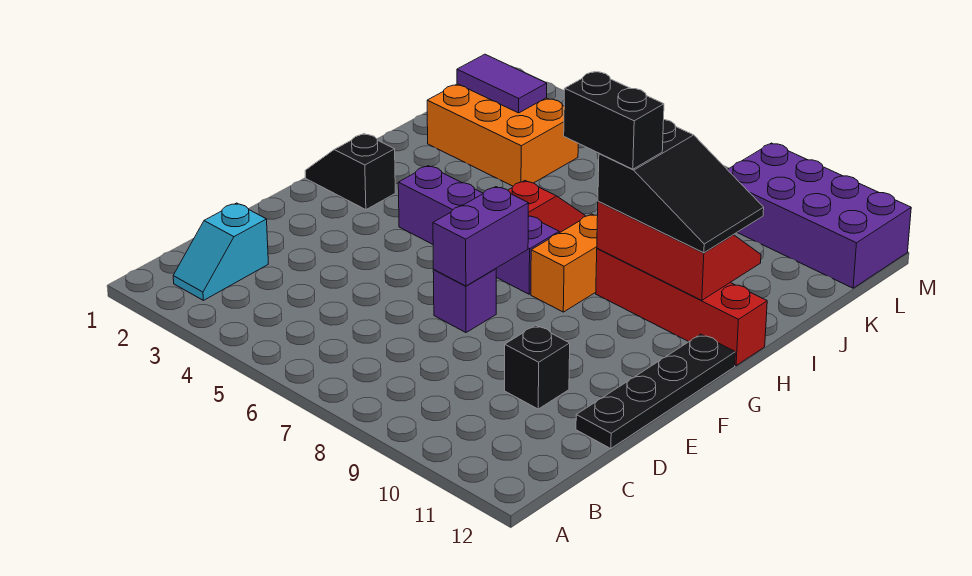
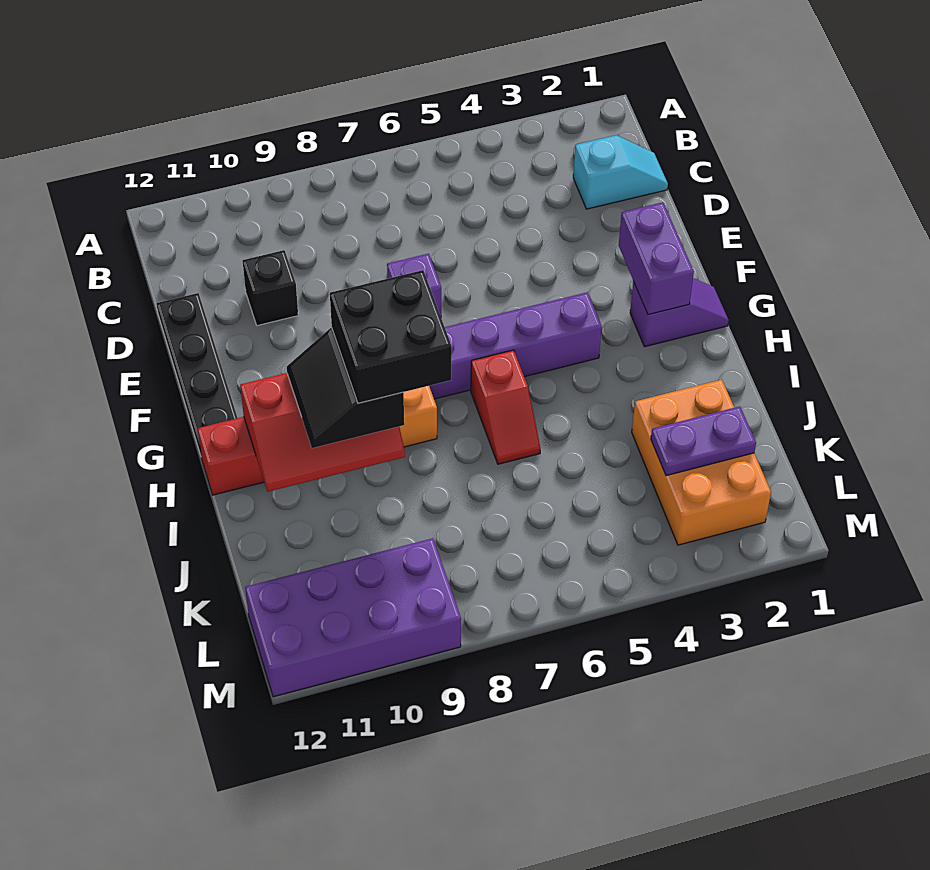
cyan 1x2 slope [173,203,268,300] -> cyan 1x2 slope turned to [573,135,668,209]
purple 1x2 brick [433,187,528,286] -> purple 1x2 brick moved to [619,202,694,315]
black 1x2 slope [305,134,395,210] -> purple 1x2 slope [630,278,729,347]
black 1x2 brick [564,72,664,169] -> black 2x2 brick [330,270,452,403]
black 2x3 slope [598,120,764,253] -> black 2x2 slope [287,328,404,448]
orange 2x3 brick [427,84,578,186] -> orange 2x3 brick turned to [632,380,771,545]
purple 1x2 tile [457,54,547,113] -> purple 1x2 plate [651,406,756,476]

